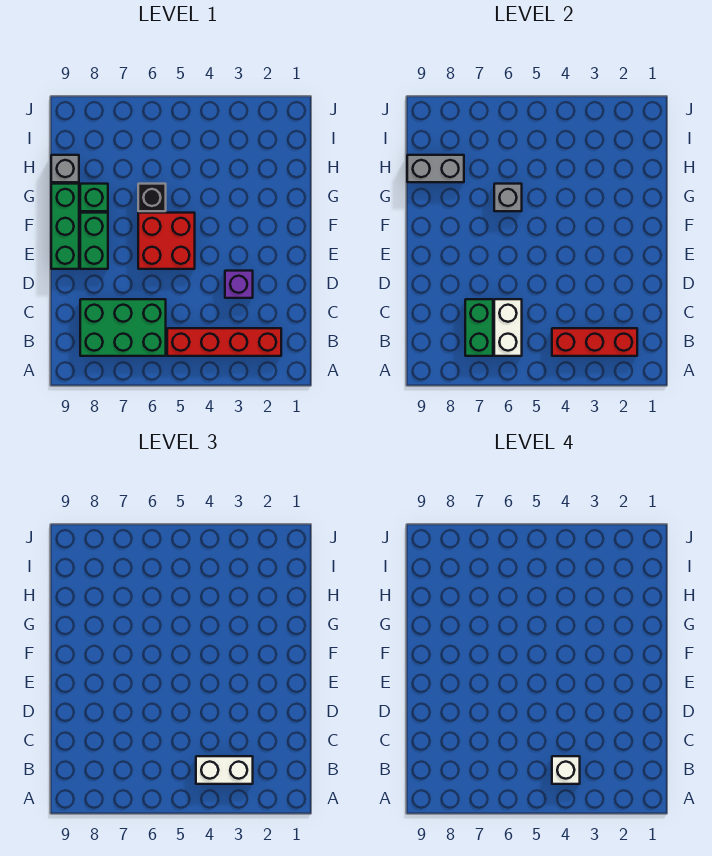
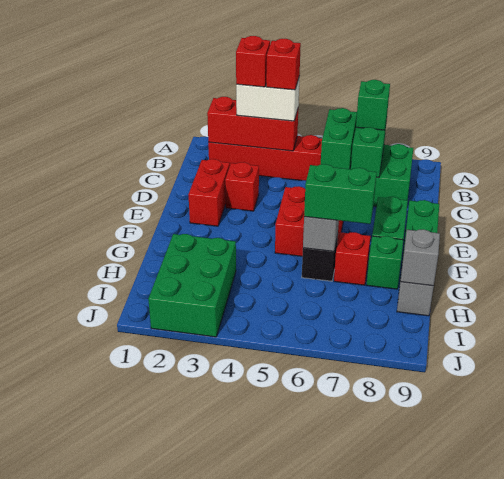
none -> red 1x1 brick [236,36,270,87]
white 1x1 brick [552,756,580,784] -> red 1x1 brick [266,39,301,90]
white 1x2 brick [494,299,522,356] -> green 1x2 brick [321,108,357,169]
none -> green 1x1 brick [356,80,390,130]
none -> red 1x2 brick [188,159,230,226]
purple 1x1 brick [225,271,253,298] -> red 1x1 brick [225,162,259,211]
none -> green 1x2 brick [304,164,377,224]
none -> red 1x1 brick [334,232,371,285]
none -> green 2x3 brick [148,234,236,337]
grey 1x2 brick [407,155,464,182] -> grey 1x1 brick [401,230,440,286]

